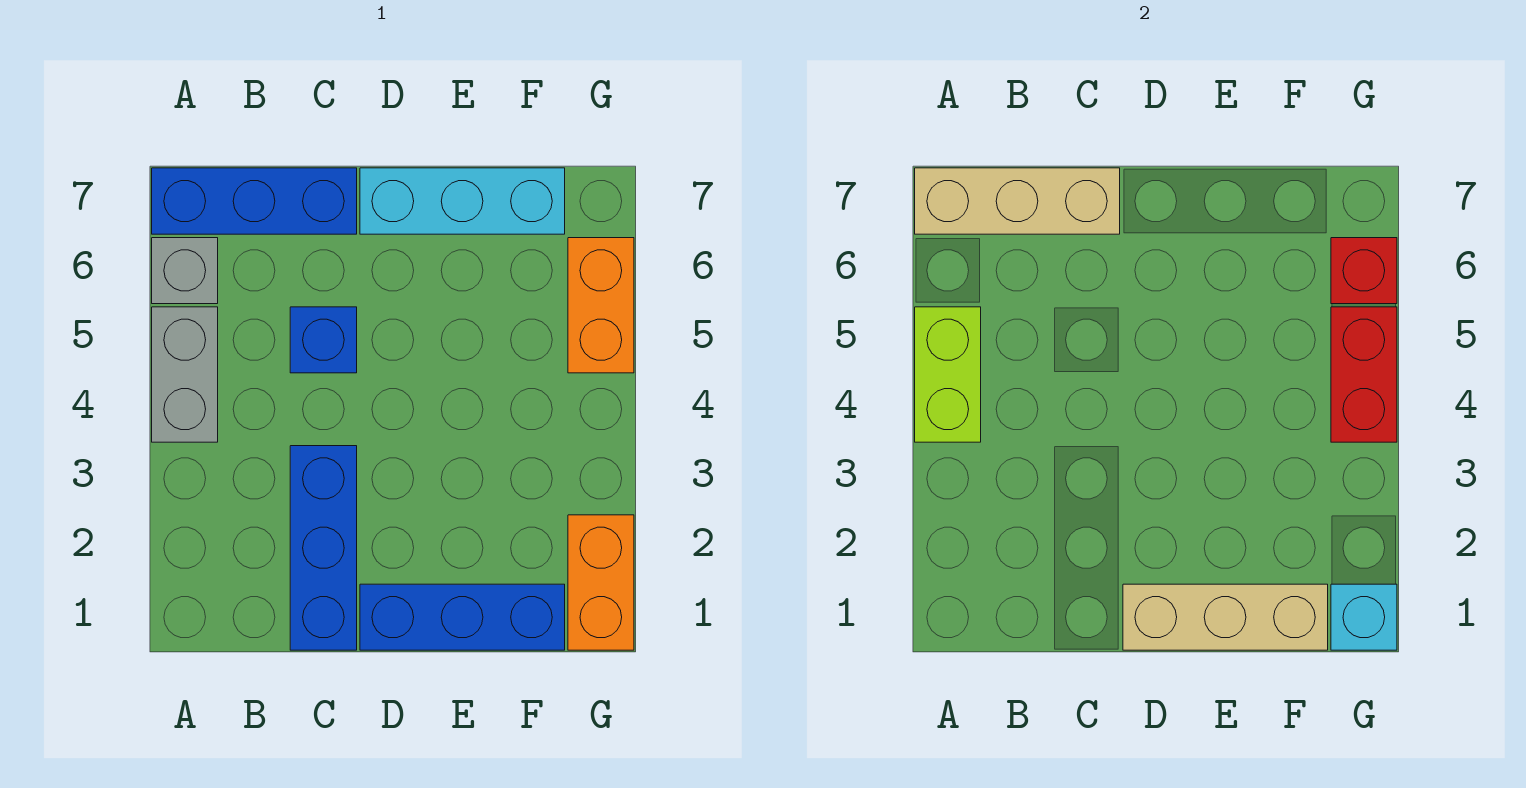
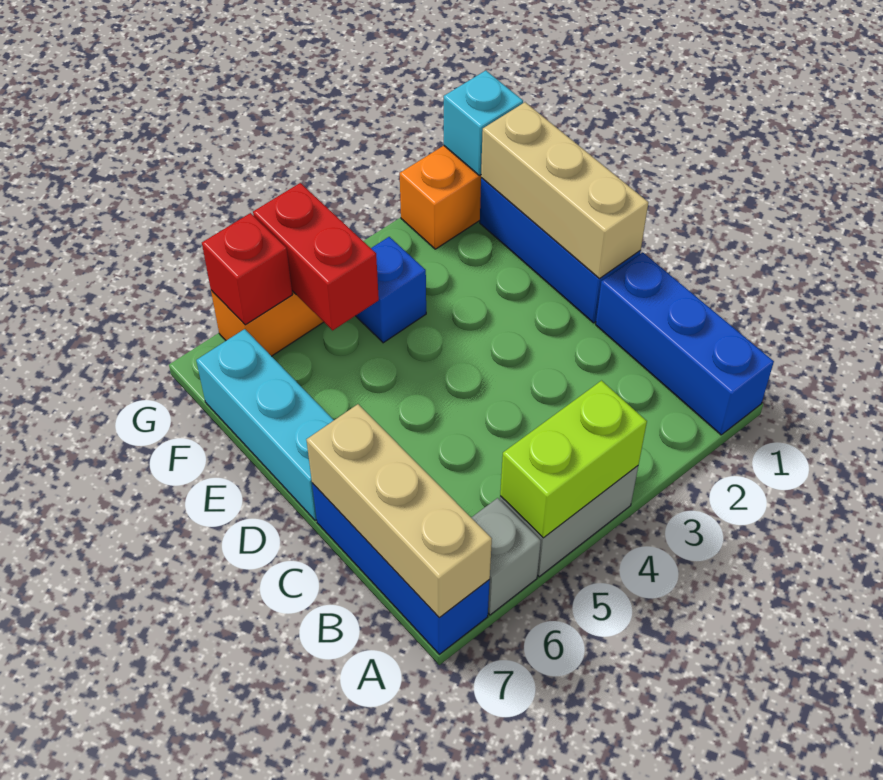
blue 1x3 brick [290,446,357,650] -> blue 1x3 brick turned to [596,252,774,435]
blue 1x1 brick [290,307,357,373] -> blue 1x1 brick moved to [356,237,426,343]
red 1x2 brick [1331,307,1397,442] -> red 1x2 brick turned to [253,183,379,330]

